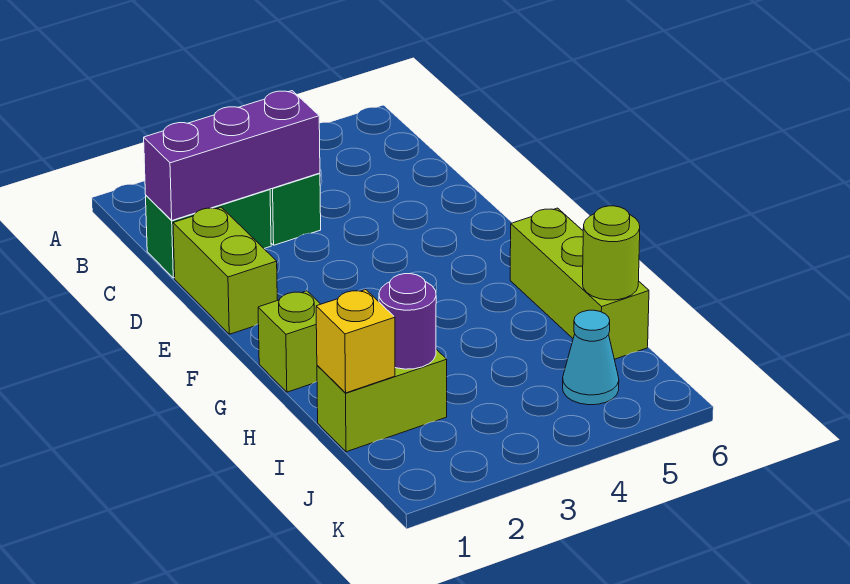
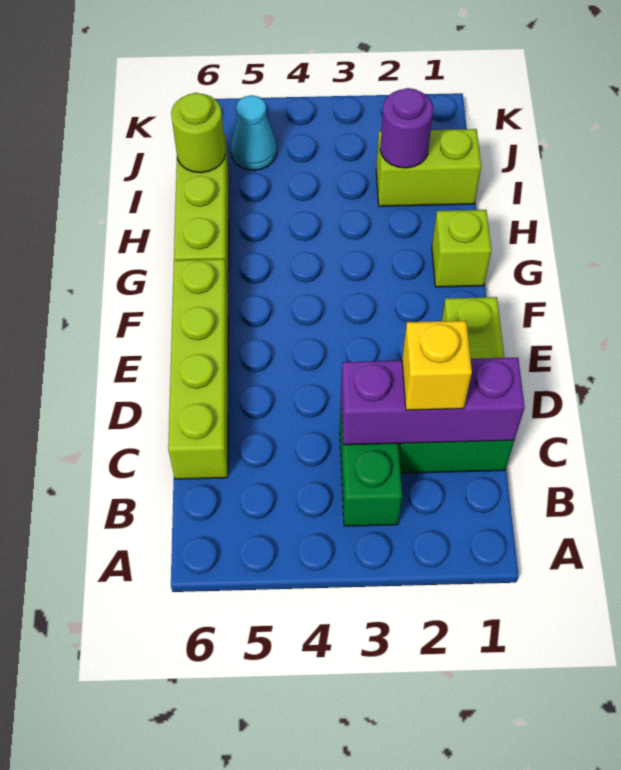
none -> lime 1x4 brick [168,259,228,479]
yellow 1x1 brick [316,290,395,393] -> yellow 1x1 brick moved to [402,321,472,410]

